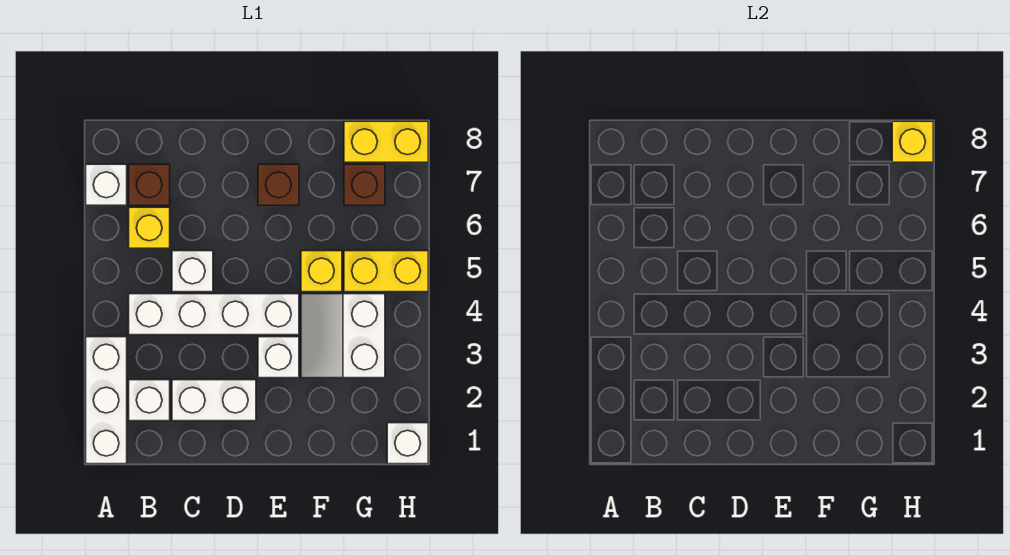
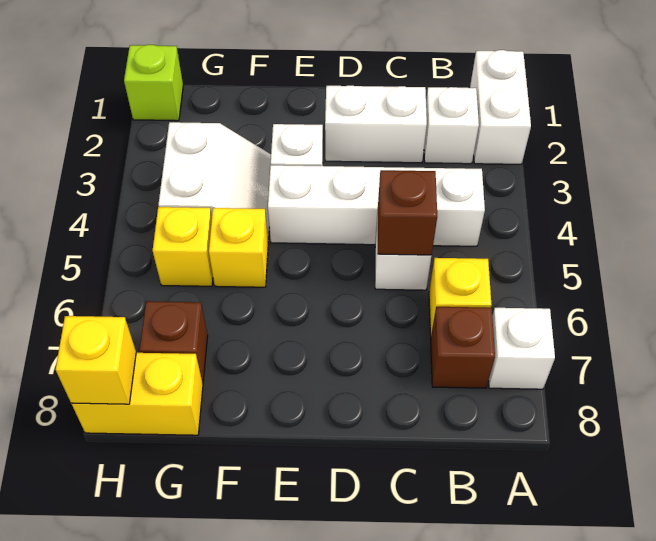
white 1x3 brick [86,337,127,464] -> white 1x2 brick [470,50,531,164]
brown 1x1 brick [258,164,299,205] -> brown 1x1 brick moved to [378,170,437,255]
yellow 1x2 brick [344,251,428,292] -> yellow 1x1 brick [153,207,213,286]
white 1x1 brick [387,423,428,464] -> lime 1x1 brick [124,45,183,121]

